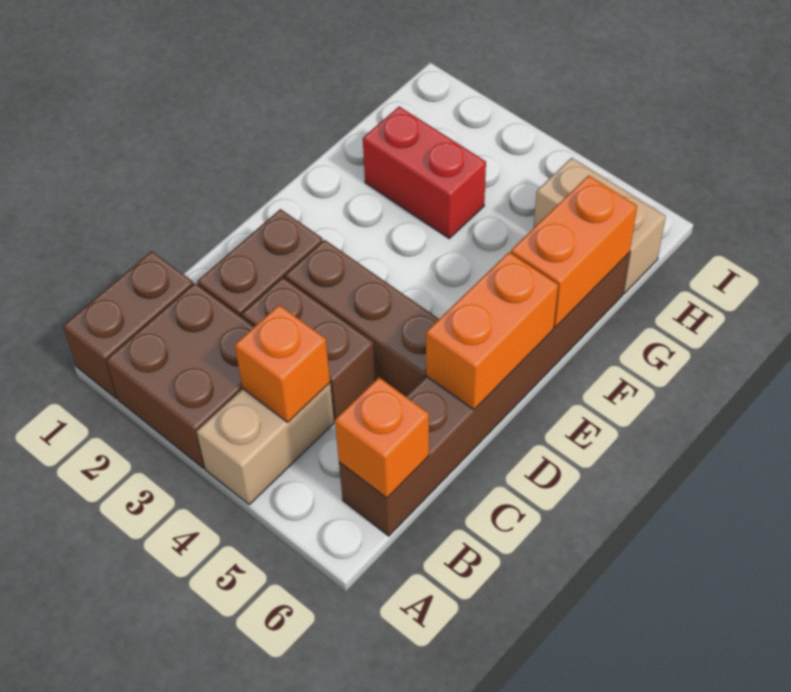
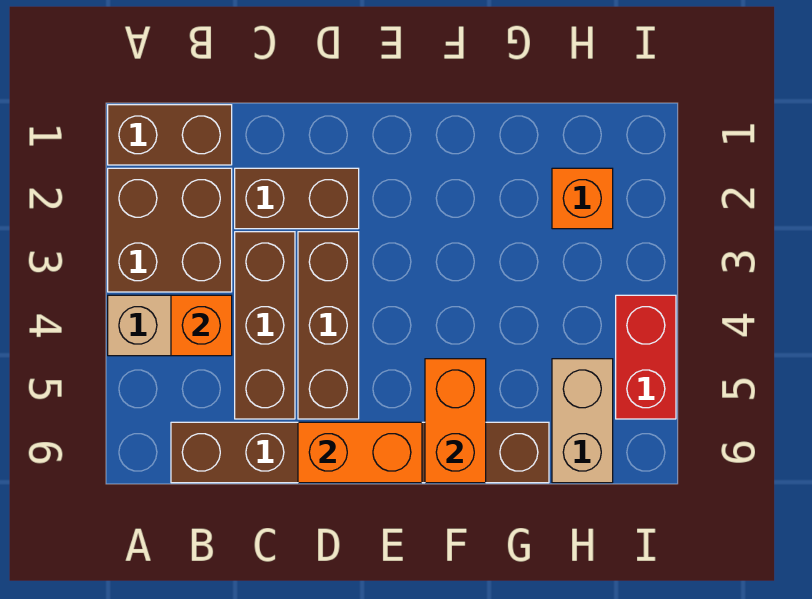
orange 1x1 brick [335,378,429,498] -> orange 1x1 brick moved to [552,168,613,229]
brown 1x2 brick [242,277,375,420] -> brown 1x3 brick [235,232,295,419]
orange 1x2 brick [511,175,637,327] -> orange 1x2 brick turned to [425,359,486,483]
red 1x2 brick [363,107,486,238] -> red 1x2 brick moved to [616,295,676,419]

